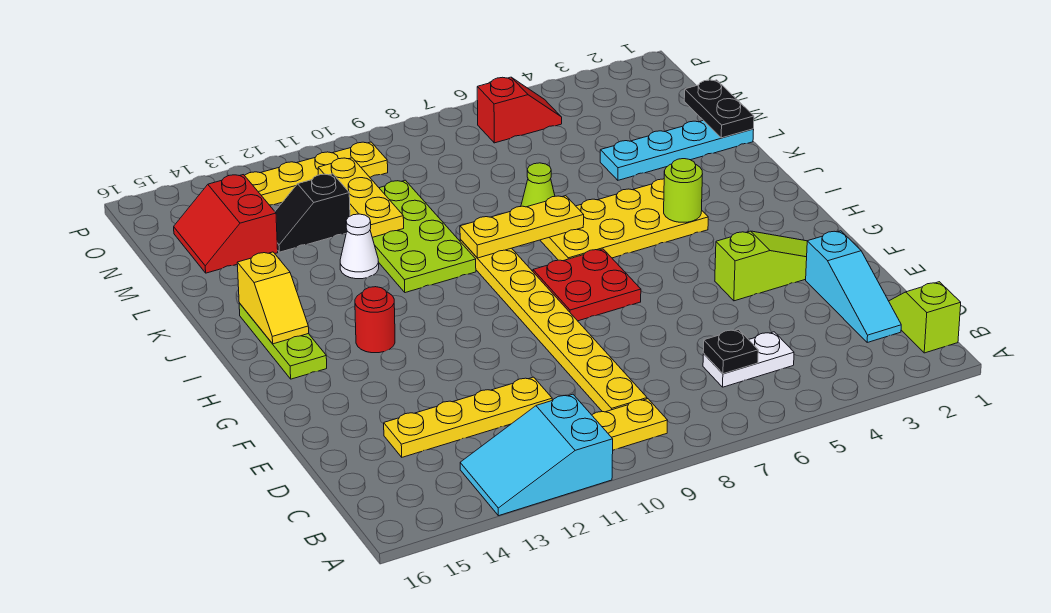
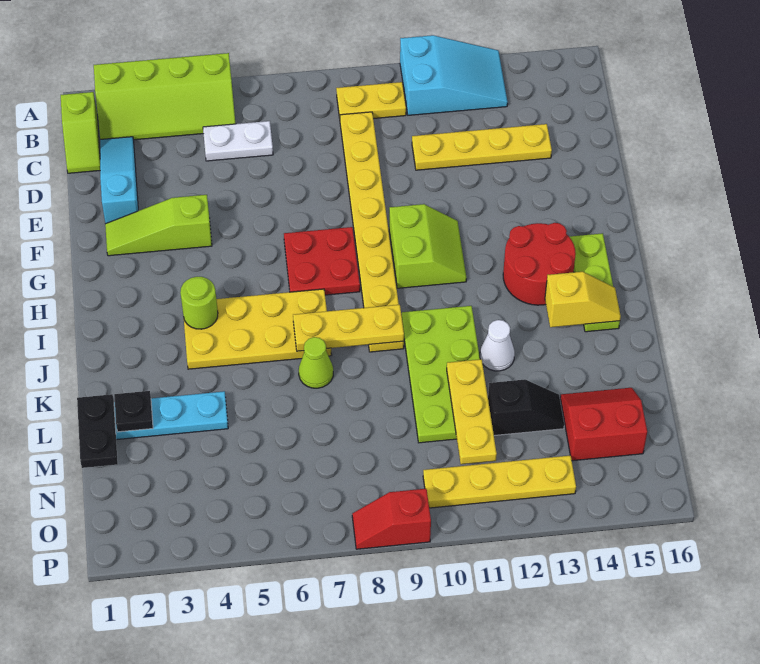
none -> lime 2x4 slope [94,53,236,140]
black 1x1 plate [703,329,758,374] -> black 1x1 plate moved to [114,391,153,432]
none -> lime 2x2 slope [389,204,467,288]
red 1x1 round brick [355,287,395,353] -> red 2x2 round brick [503,223,576,305]
yellow 1x2 slope [237,252,309,344] -> yellow 1x2 slope turned to [545,272,621,327]
red 2x2 slope [174,175,278,273] -> red 2x2 slope turned to [560,388,647,461]
red 1x2 slope [477,77,562,143] -> red 1x2 slope moved to [352,489,431,549]

